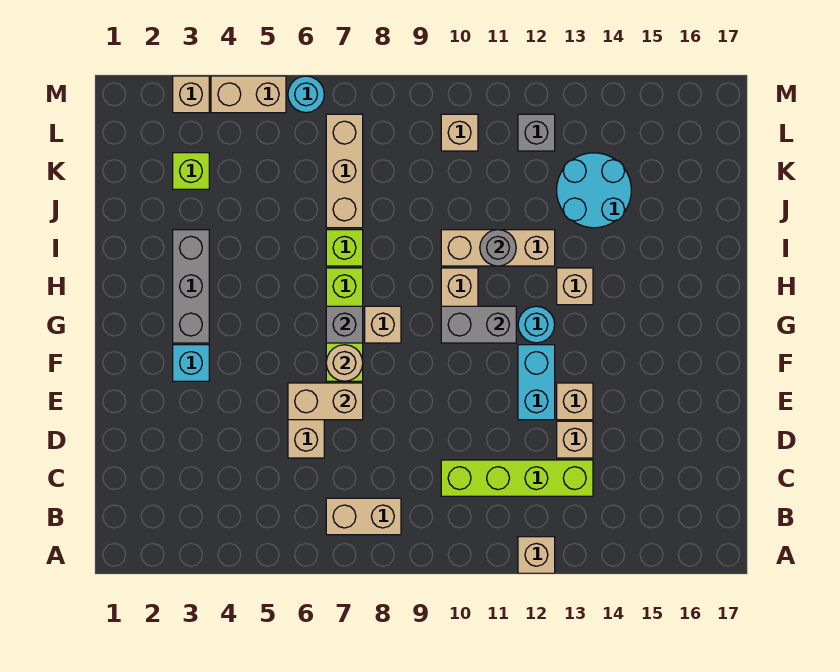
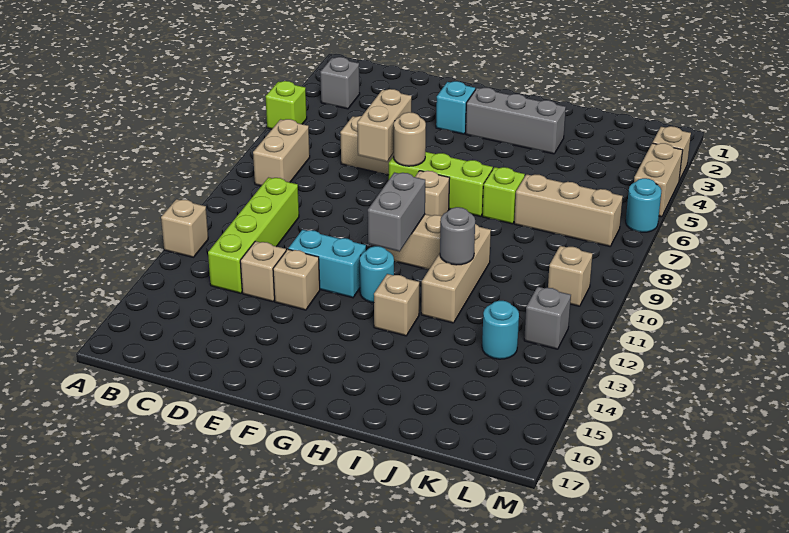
grey 1x1 brick [326,306,363,343] -> grey 1x1 brick moved to [320,57,360,109]
cyan 2x2 round brick [557,153,631,228] -> cyan 1x1 round brick [482,301,519,359]
lime 1x1 brick [173,153,209,189] -> lime 1x1 brick moved to [266,81,307,129]

